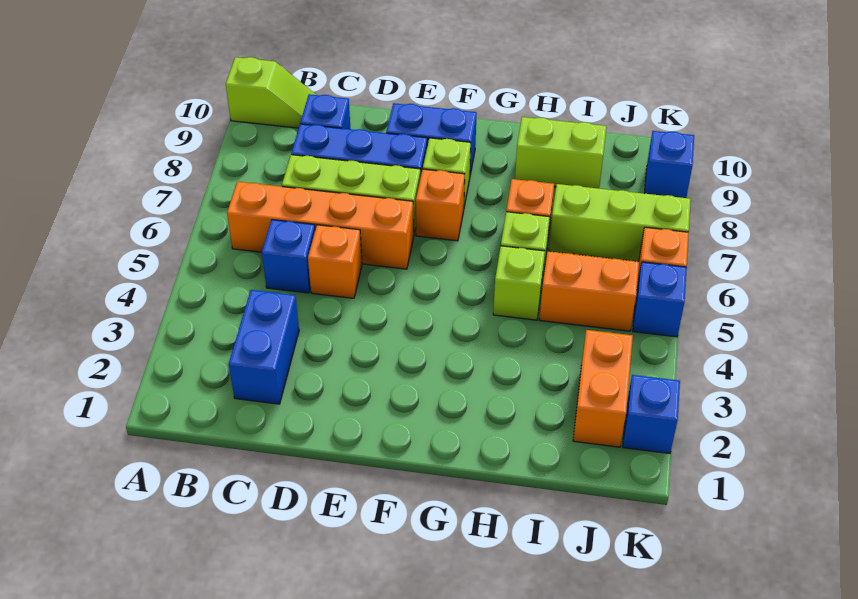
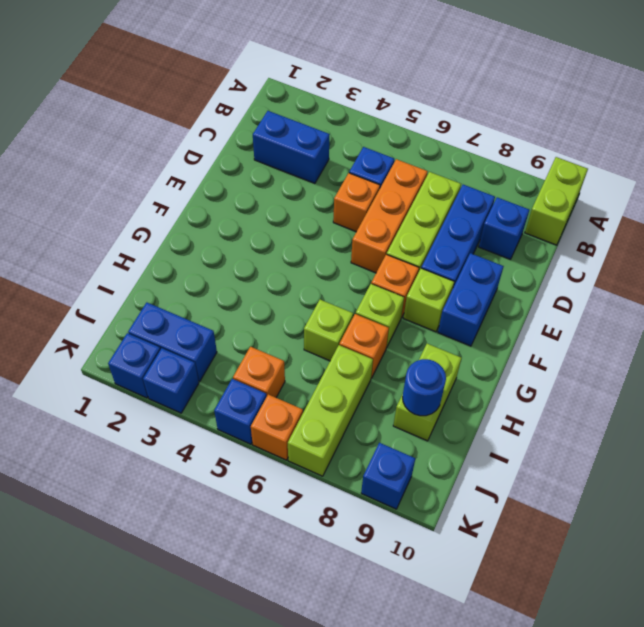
lime 1x2 slope [226,57,316,128] -> lime 1x2 brick [525,157,588,245]
orange 1x4 brick [227,182,414,269] -> orange 1x3 brick [351,159,428,273]
lime 1x1 brick [493,246,545,320] -> lime 1x1 brick moved to [356,284,404,348]
orange 1x2 brick [539,251,639,331] -> orange 1x1 brick [233,347,285,397]
none -> blue 1x1 round brick [403,359,446,416]
orange 1x2 brick [573,330,633,447] -> blue 1x2 brick [128,303,217,381]
none -> blue 1x1 brick [143,348,199,413]

